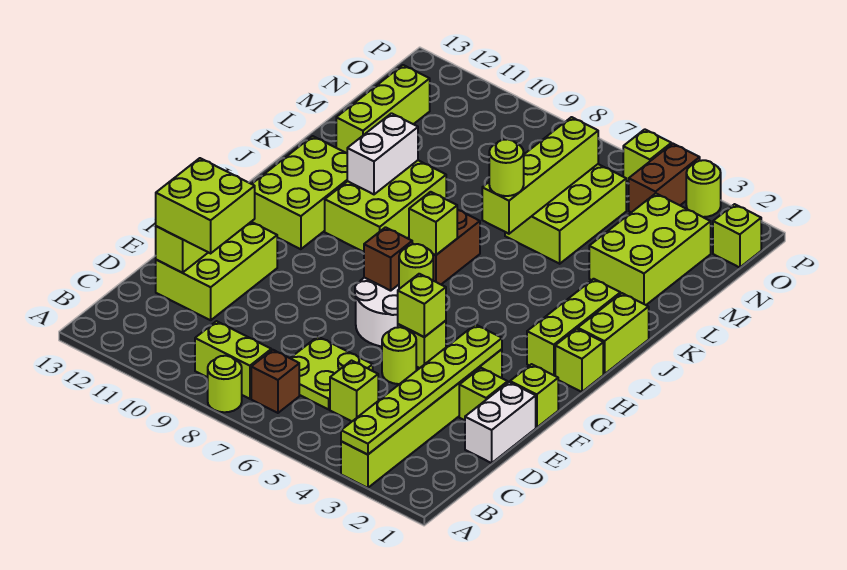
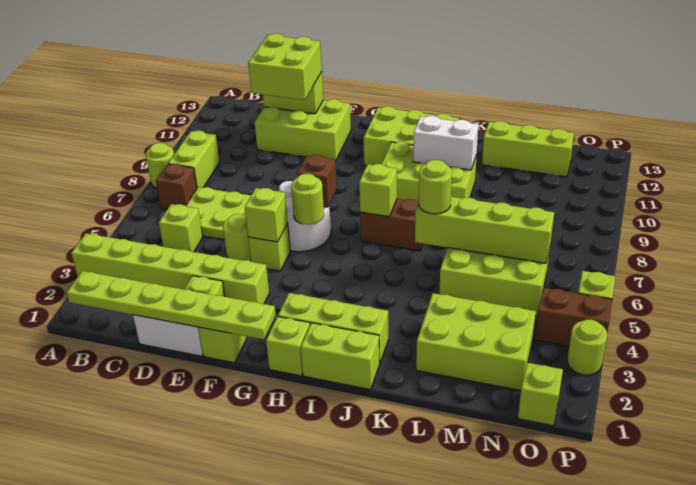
lime 1x6 plate [341,324,502,455] -> lime 1x6 plate moved to [67,271,276,339]

